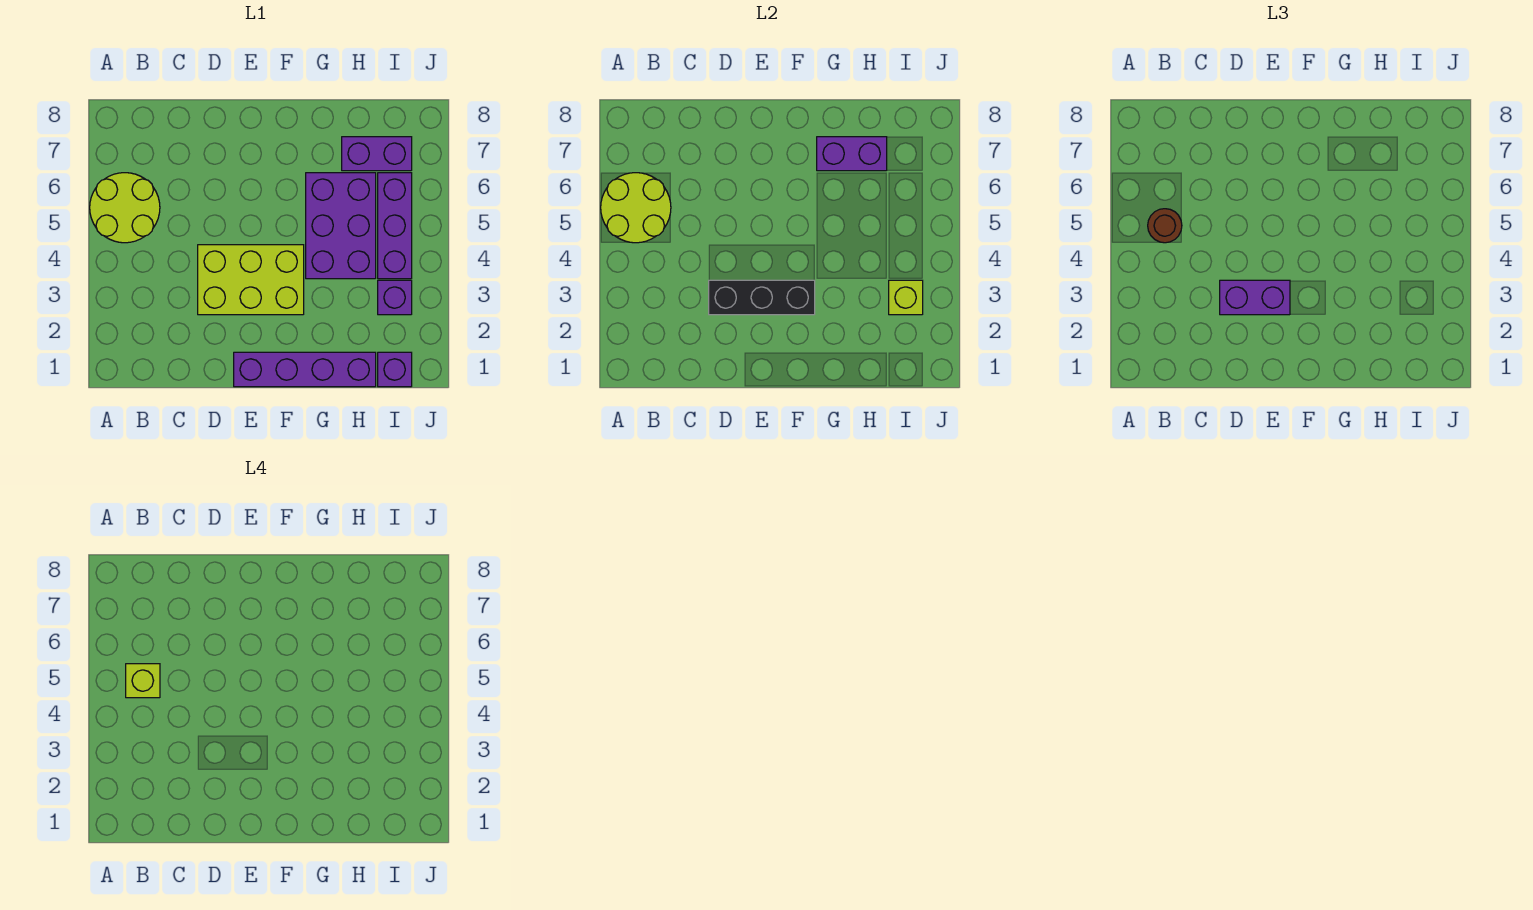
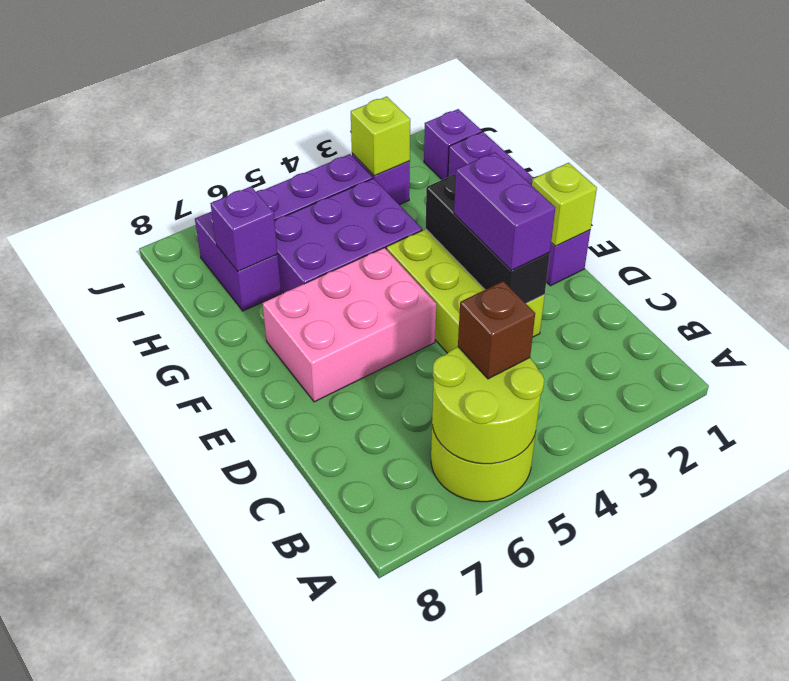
brown 1x1 round brick [1148,209,1182,243] -> brown 1x1 brick [458,281,535,379]
lime 1x1 brick [126,664,160,698] -> lime 1x1 brick moved to [532,163,597,246]
none -> pink 2x3 brick [262,248,436,402]
purple 1x2 brick [817,137,887,171] -> purple 1x1 brick [210,187,278,271]

